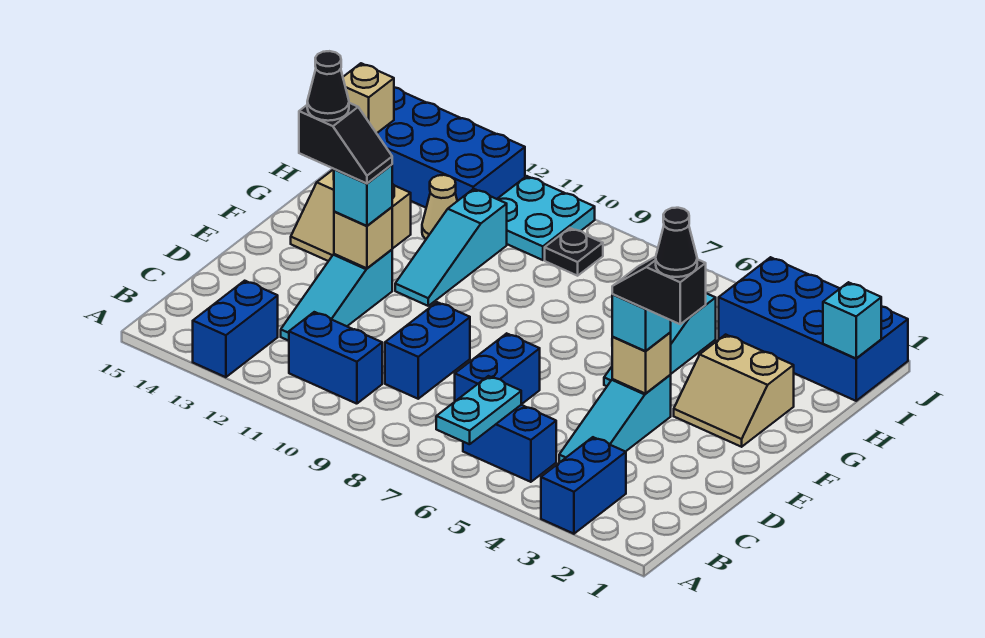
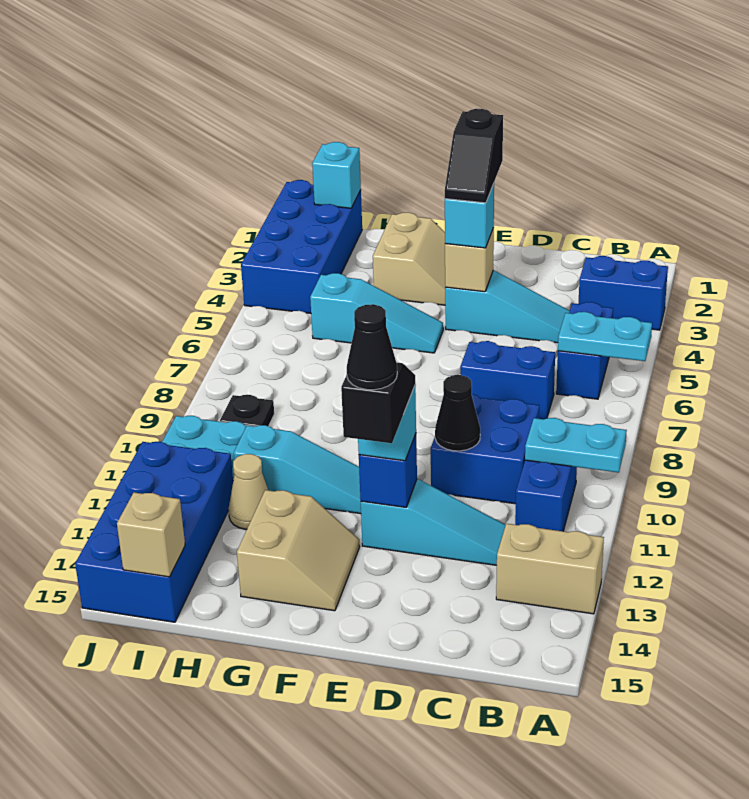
none -> cyan 1x2 plate [525,418,627,473]
blue 1x2 brick [193,281,278,377] -> tan 1x2 brick [496,524,604,614]
blue 1x2 brick [385,302,470,399] -> blue 2x2 brick [431,394,539,504]
black 1x1 cone [656,208,697,277] -> black 1x1 cone moved to [435,375,480,451]
tan 1x1 brick [334,207,392,268] -> blue 1x1 brick [359,434,417,507]

